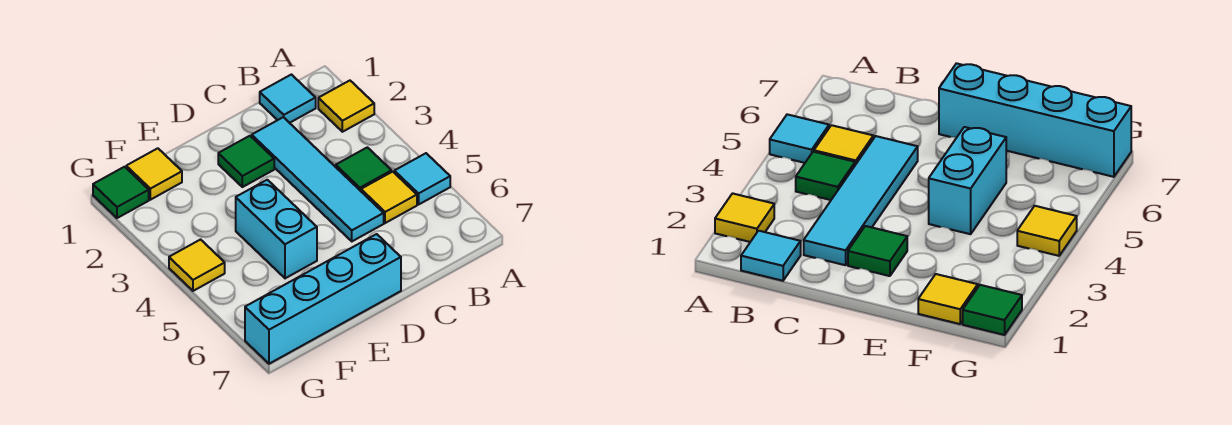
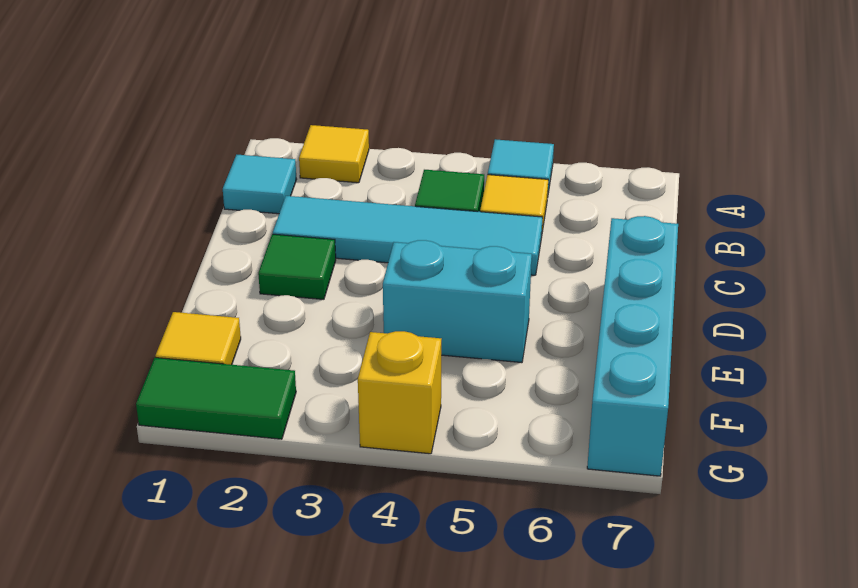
green 1x1 tile [93,167,149,218] -> green 1x2 tile [136,358,296,439]
yellow 1x1 tile [169,240,225,291] -> yellow 1x1 brick [358,331,441,454]

